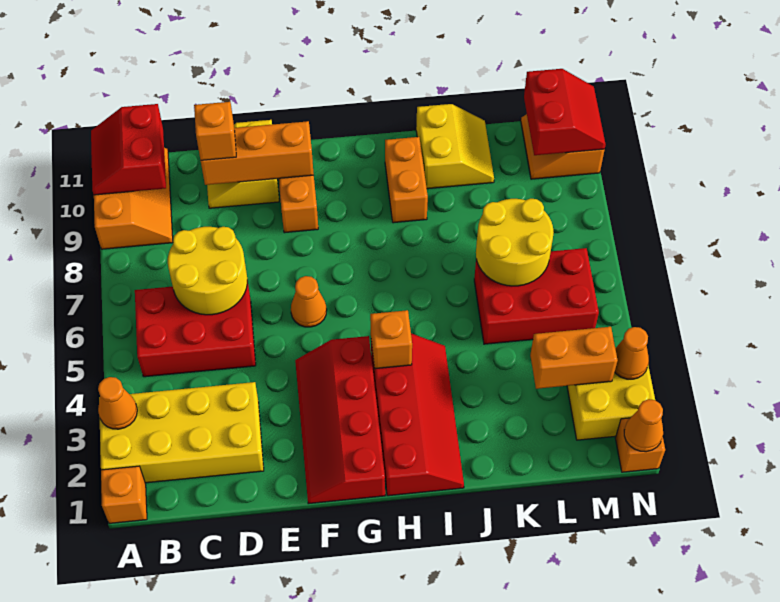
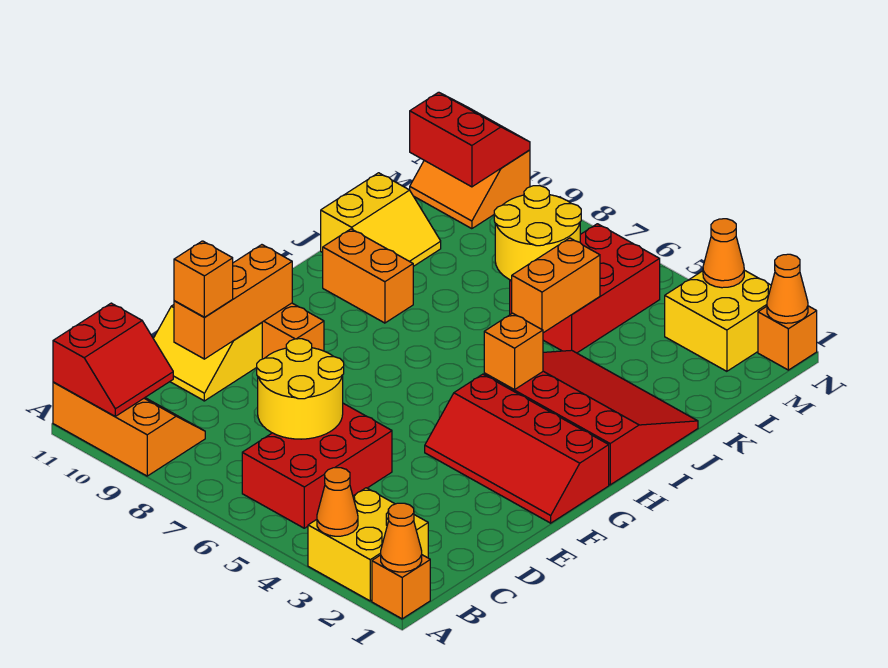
yellow 2x4 brick [99,382,264,483] -> yellow 2x2 brick [308,488,428,601]
red 2x2 slope [91,104,166,195] -> red 2x2 slope turned to [53,303,173,416]
orange 1x1 cone [291,276,327,327] -> orange 1x1 cone moved to [381,503,422,572]
red 2x4 slope [371,333,464,496] -> red 3x4 slope [484,350,698,485]
yellow 2x2 slope [416,104,494,189] -> yellow 2x2 slope turned to [321,173,441,266]
orange 1x2 brick [530,327,618,389] -> orange 1x2 brick moved to [512,238,600,333]

